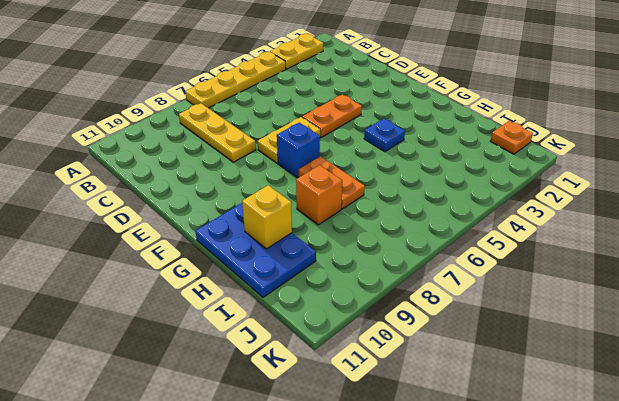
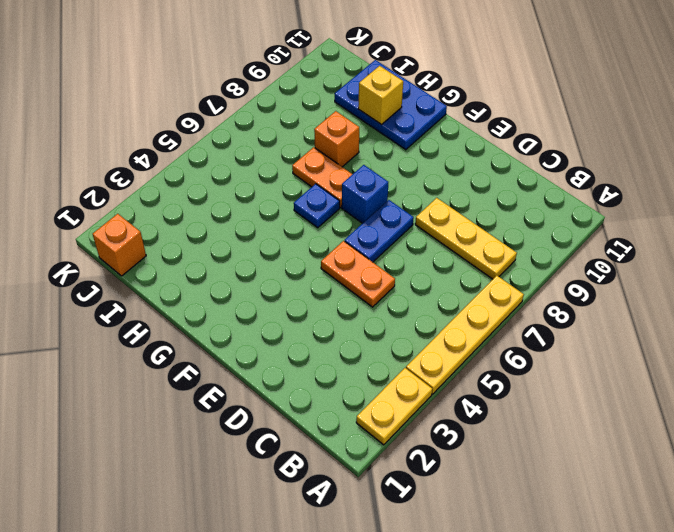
orange 1x2 plate [302,94,362,137] -> orange 1x2 plate turned to [321,241,395,307]
yellow 1x2 plate [257,117,320,163] -> blue 1x2 plate [345,200,414,262]
blue 1x1 plate [364,119,405,152] -> blue 1x1 plate moved to [294,184,340,228]
orange 1x1 plate [491,121,533,154] -> orange 1x1 brick [93,214,146,276]

